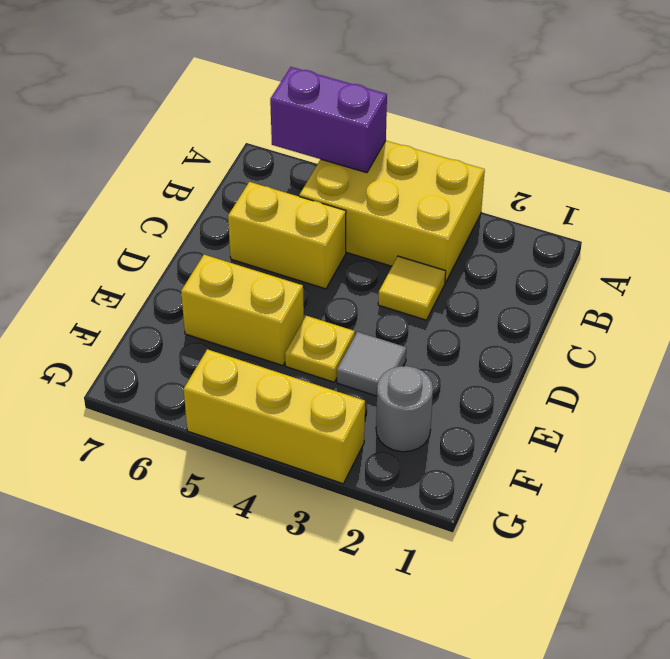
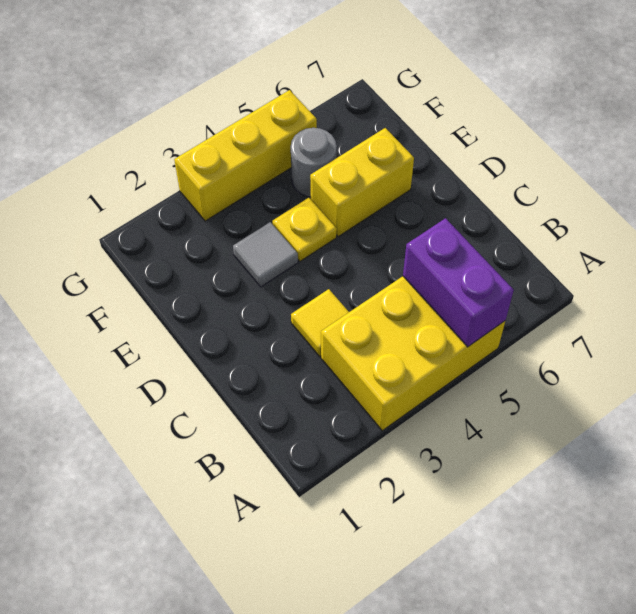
purple 1x2 brick [270,67,387,173] -> purple 1x2 brick turned to [403,218,514,347]
yellow 1x2 brick [228,182,346,289] -> none
grey 1x1 round brick [376,366,433,452] -> grey 1x1 round brick moved to [291,128,337,197]

